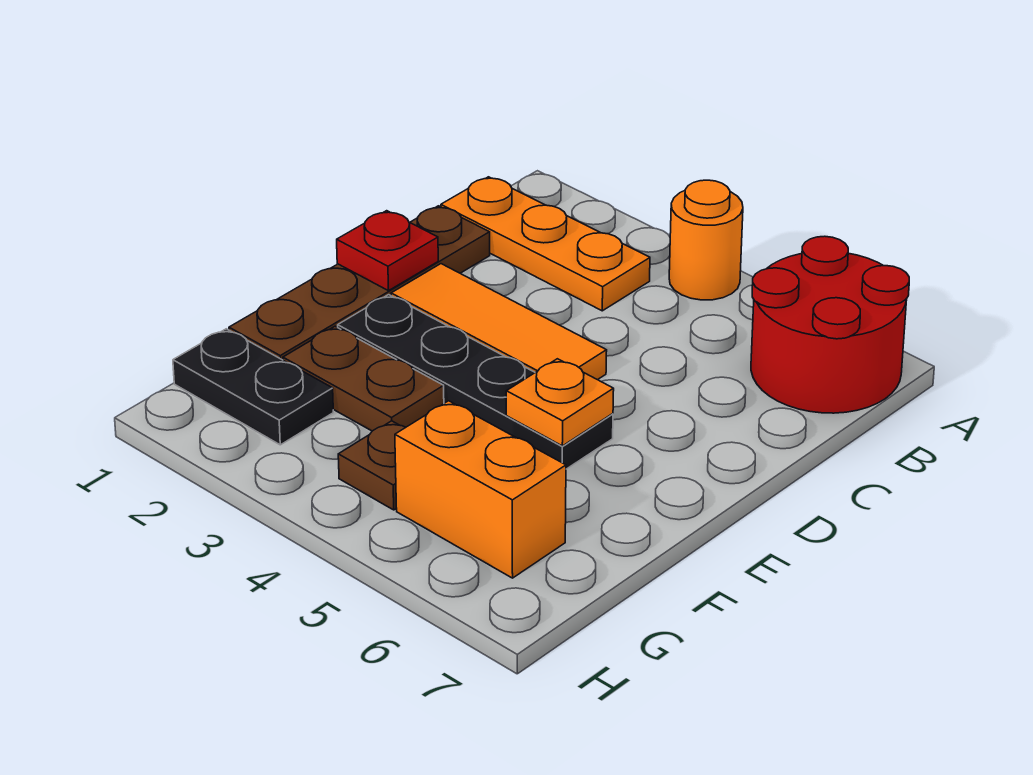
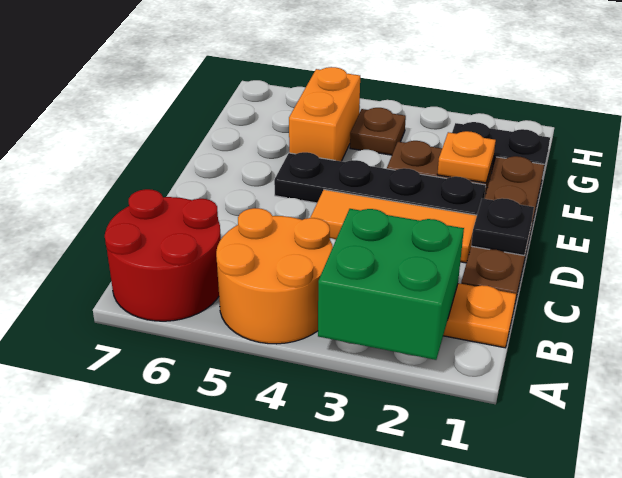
none -> green 2x2 brick [318,209,464,360]
orange 1x1 round brick [669,180,743,300] -> orange 2x2 round brick [216,208,333,344]
red 1x1 plate [337,211,438,291] -> black 1x1 plate [471,198,534,256]
orange 1x1 plate [506,359,614,446] -> orange 1x1 plate moved to [437,131,496,183]
orange 1x2 brick [395,401,566,578] -> orange 1x2 brick turned to [289,67,360,161]

